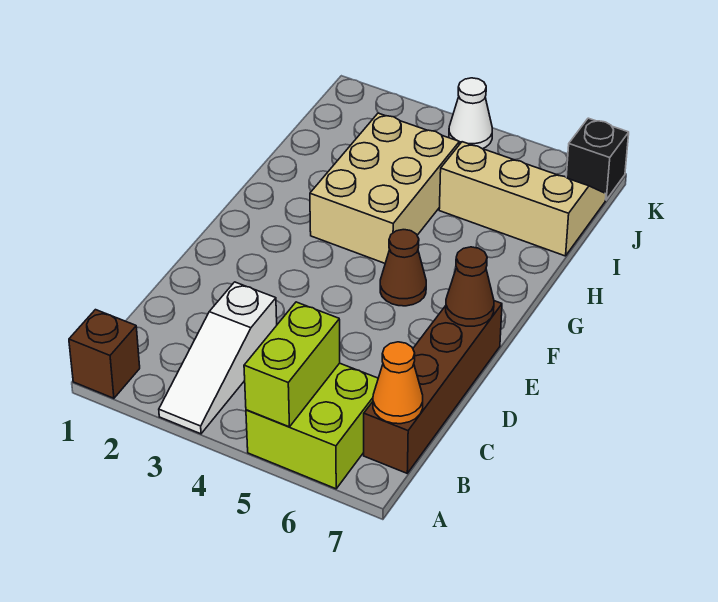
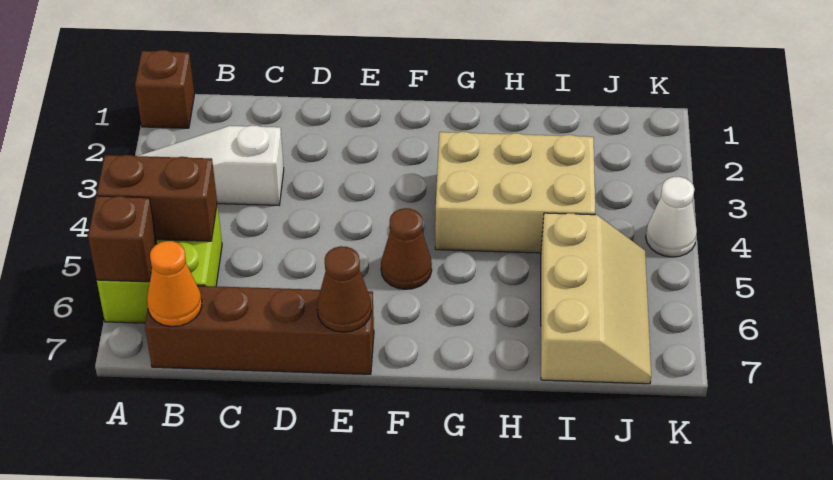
lime 1x2 brick [244,302,340,427] -> brown 1x2 brick [97,155,217,241]
none -> brown 1x1 brick [88,196,156,282]
black 1x1 brick [566,118,629,200] -> none

